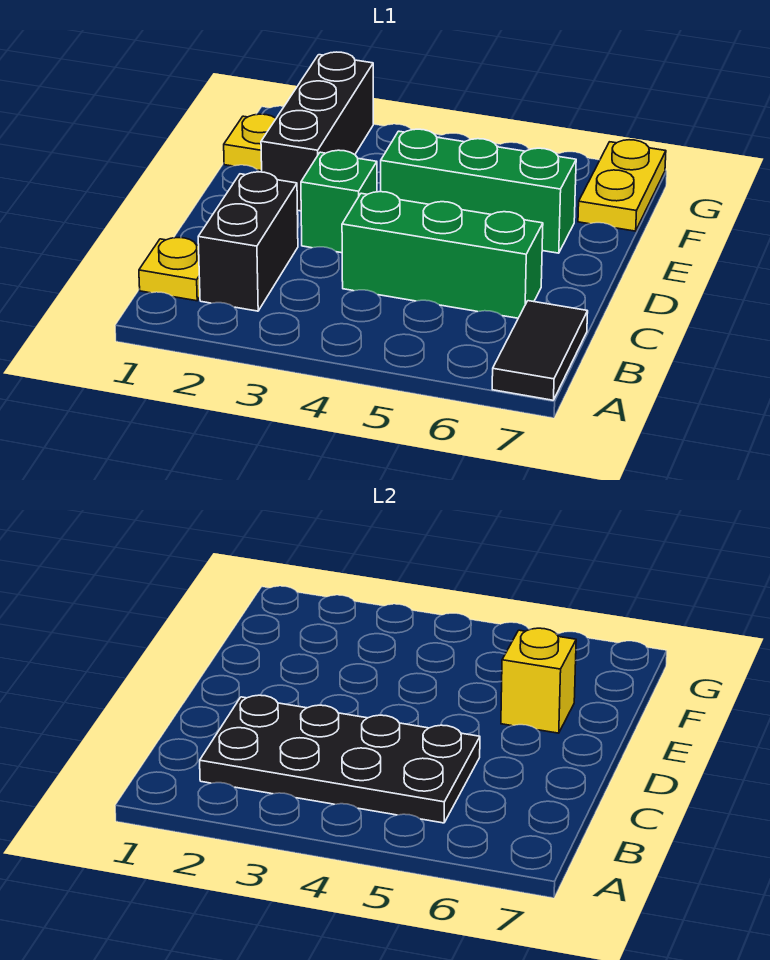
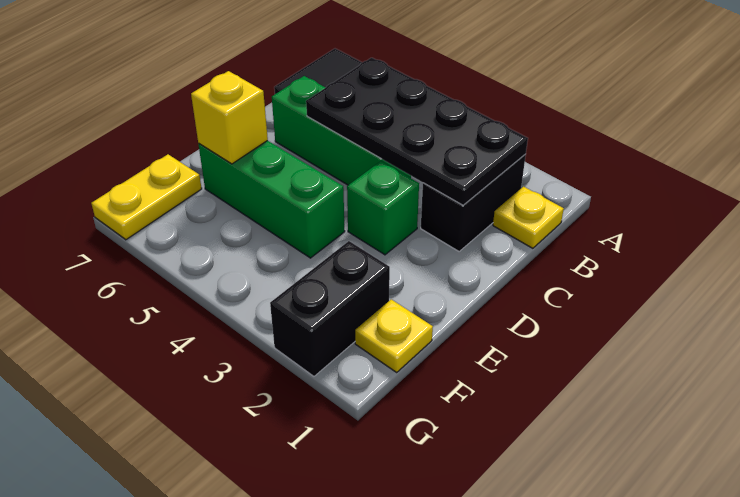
black 1x3 brick [261,52,373,211] -> black 1x2 brick [270,241,390,376]

